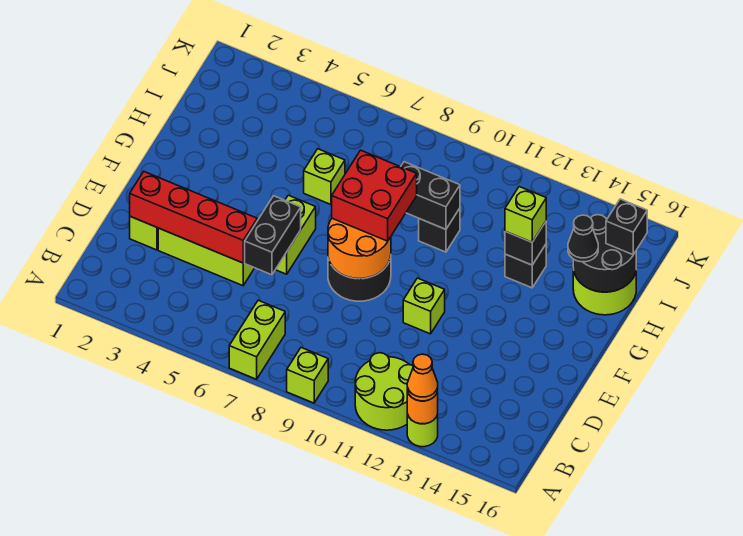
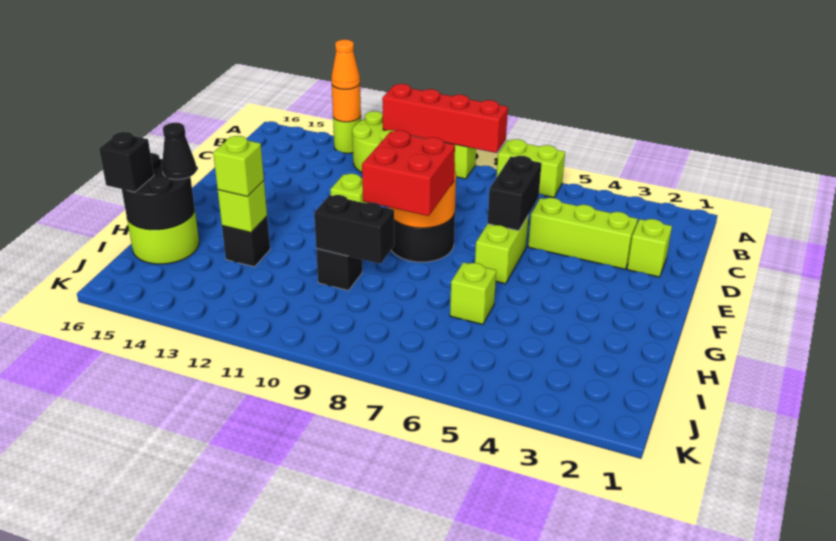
lime 1x2 brick [229,300,285,379] -> lime 1x2 brick turned to [497,139,565,198]
red 1x4 brick [130,172,257,263] -> red 1x4 brick moved to [382,84,508,153]
black 1x1 brick [505,222,546,265] -> lime 1x1 brick [218,181,267,232]

